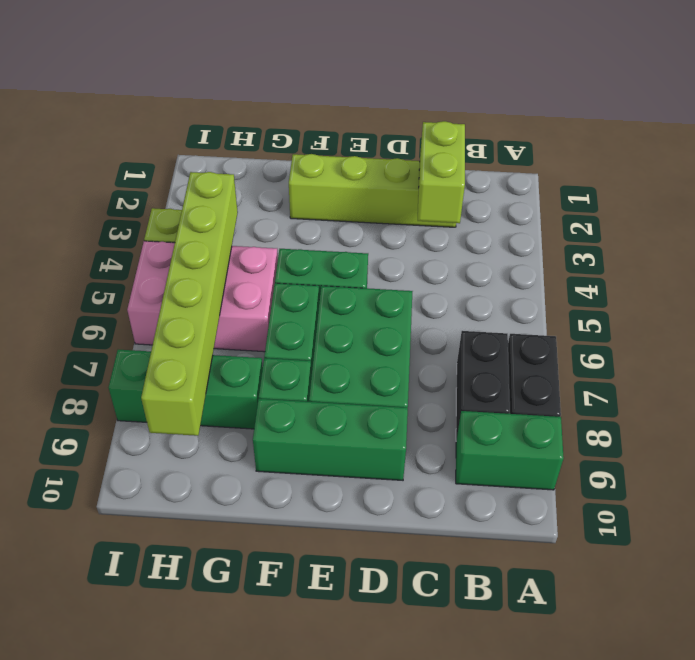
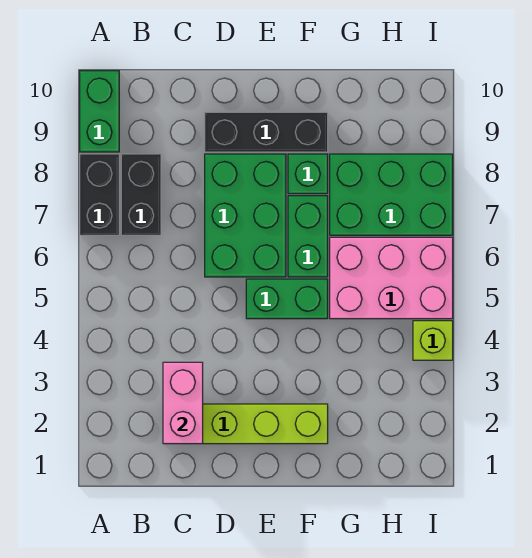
green 1x2 brick [456,411,564,490] -> green 1x2 brick turned to [80,71,119,152]
lime 1x2 brick [418,121,465,223] -> pink 1x2 brick [163,362,203,444]
green 1x3 brick [253,399,408,480] -> black 1x3 brick [205,112,328,152]
green 1x3 brick [109,350,263,429] -> green 2x3 brick [330,154,453,235]
lime 1x6 brick [141,172,238,436] -> none

